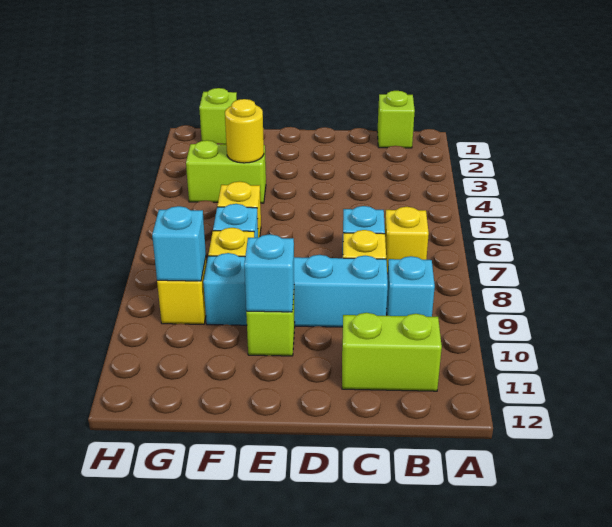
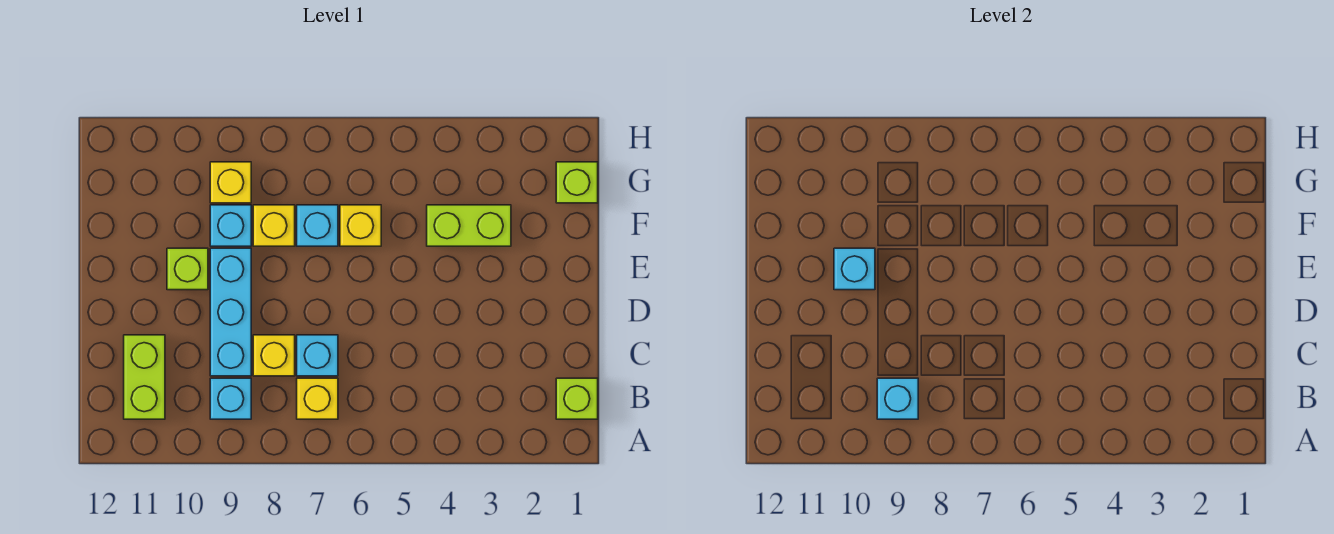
lime 1x2 brick [186,140,266,203] -> lime 1x2 brick turned to [427,205,511,246]
yellow 1x1 round brick [225,99,264,163] -> none
cyan 1x1 brick [152,206,206,281] -> cyan 1x1 brick moved to [877,378,918,419]

